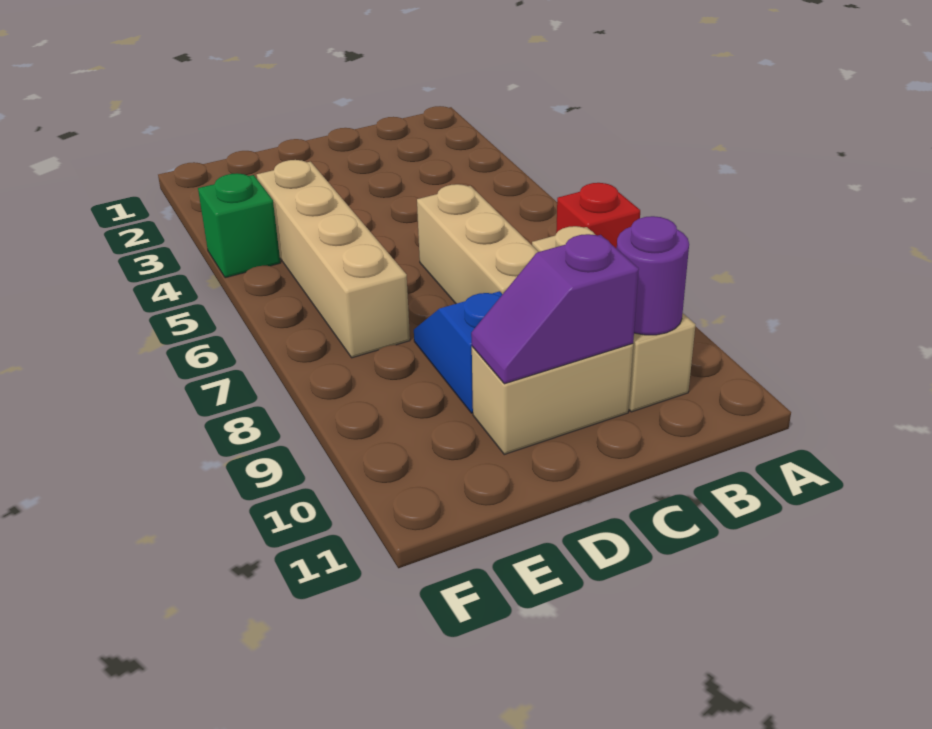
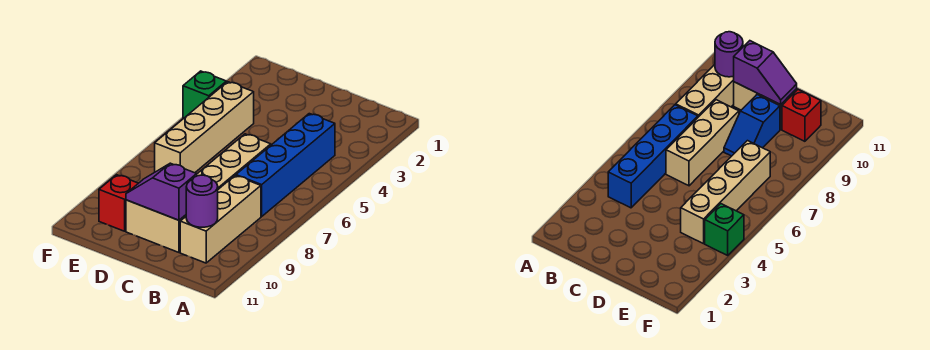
red 1x1 brick [556,183,640,249] -> red 1x1 brick moved to [99,175,138,231]
none -> blue 1x4 brick [236,114,335,217]

